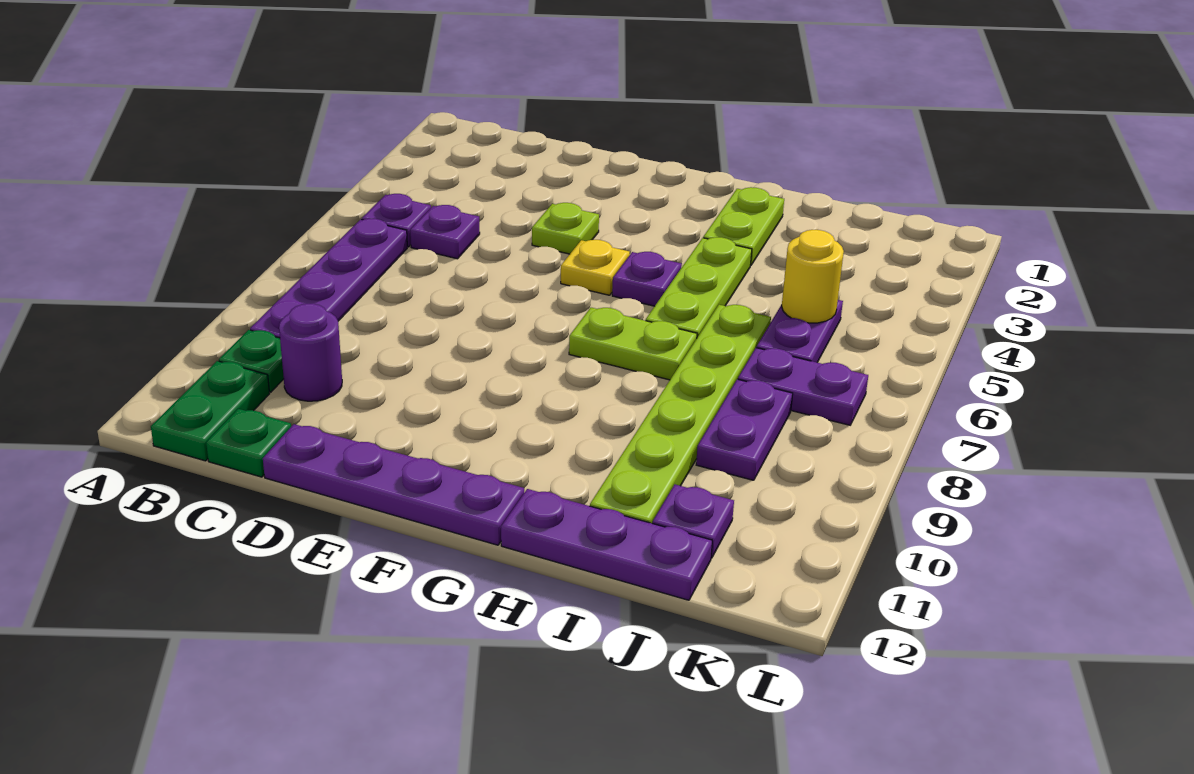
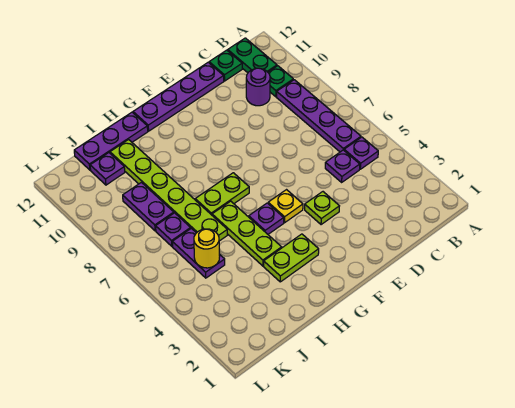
lime 1x2 plate [703,187,784,266] -> lime 1x2 plate turned to [264,234,319,282]
purple 1x2 plate [738,348,868,425] -> purple 1x1 plate [156,213,191,246]

